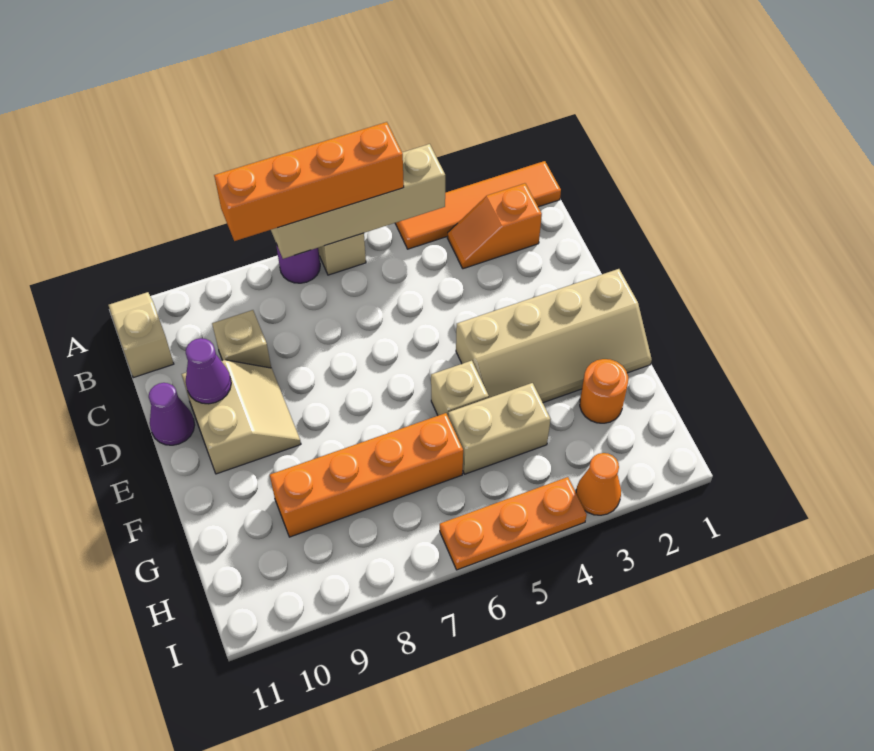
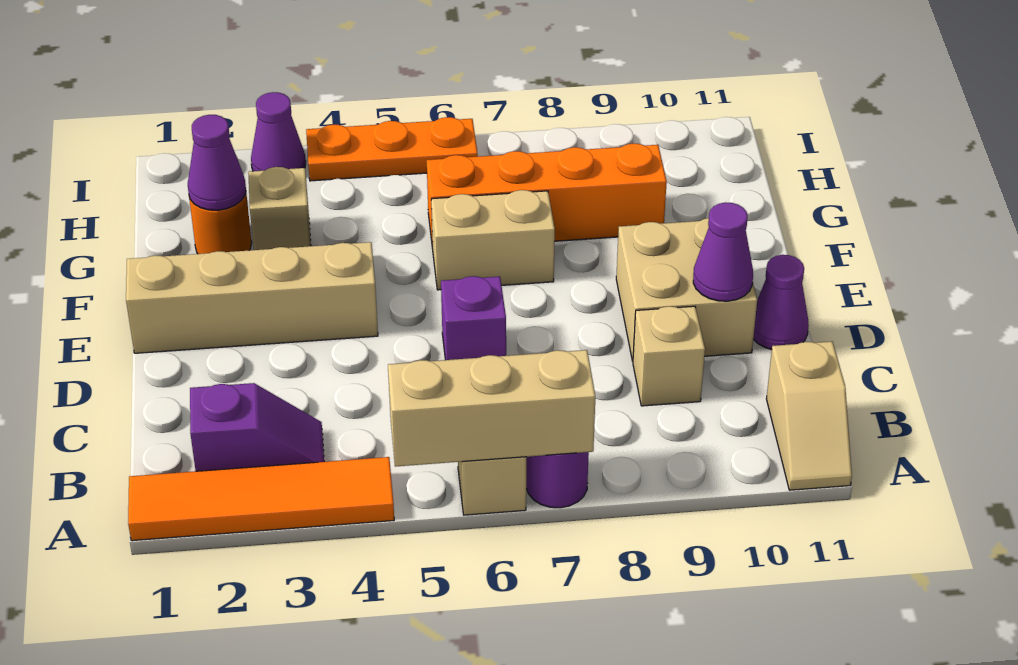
tan 1x4 brick [271,144,445,259] -> tan 1x3 brick [388,350,595,467]
orange 1x4 brick [214,122,404,241] -> none
orange 1x2 slope [447,183,542,269] -> purple 1x2 slope [190,383,324,471]
none -> purple 1x1 brick [441,276,506,360]
tan 2x2 slope [182,360,301,474] -> tan 2x2 brick [616,218,757,361]
tan 1x1 brick [431,361,489,416] -> tan 1x1 brick moved to [248,167,311,250]
none -> purple 1x1 cone [188,115,246,210]
tan 1x2 brick [448,383,551,474] -> tan 1x2 brick moved to [431,190,555,290]
orange 1x1 cone [576,453,621,515] -> purple 1x1 cone [251,92,306,171]

